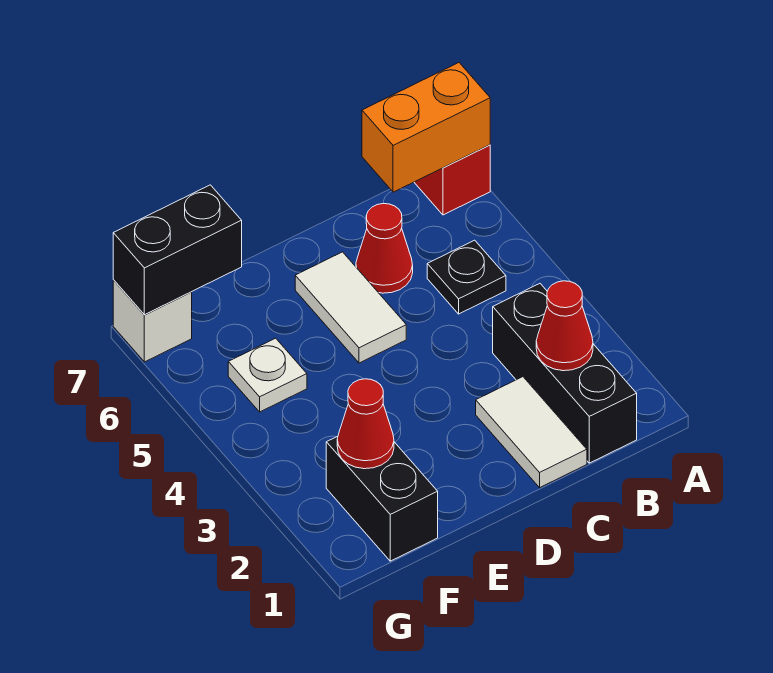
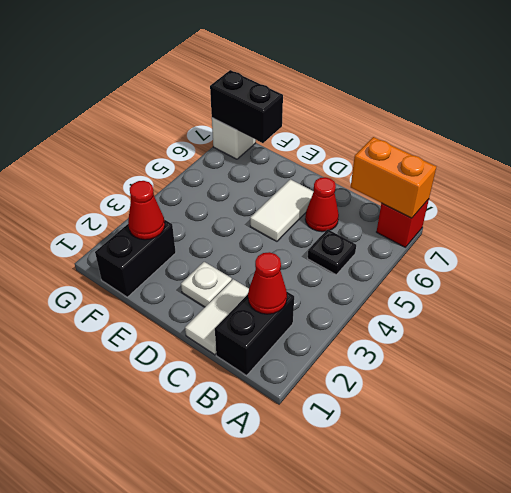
black 1x3 brick [493,284,637,463] -> black 1x2 brick [215,292,294,375]
white 1x1 plate [228,338,307,412] -> white 1x1 plate moved to [181,262,232,307]

